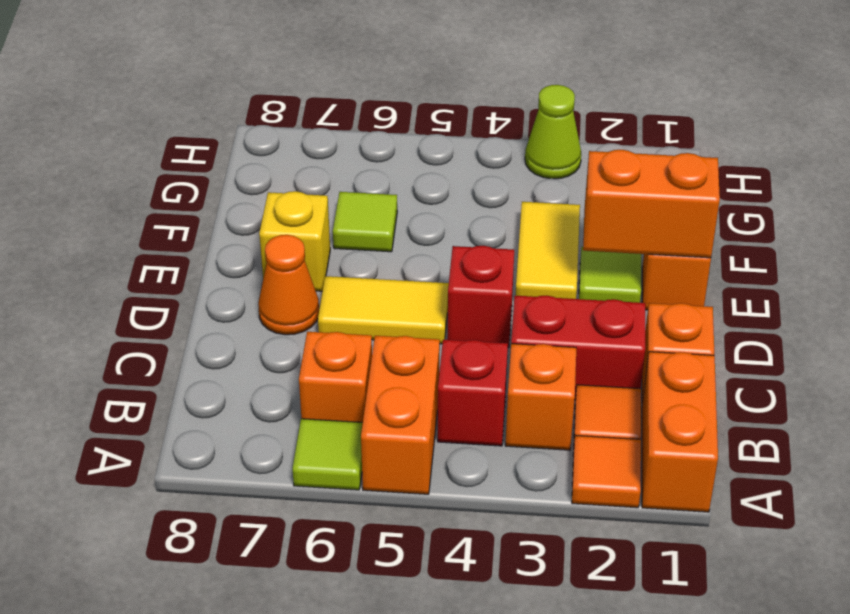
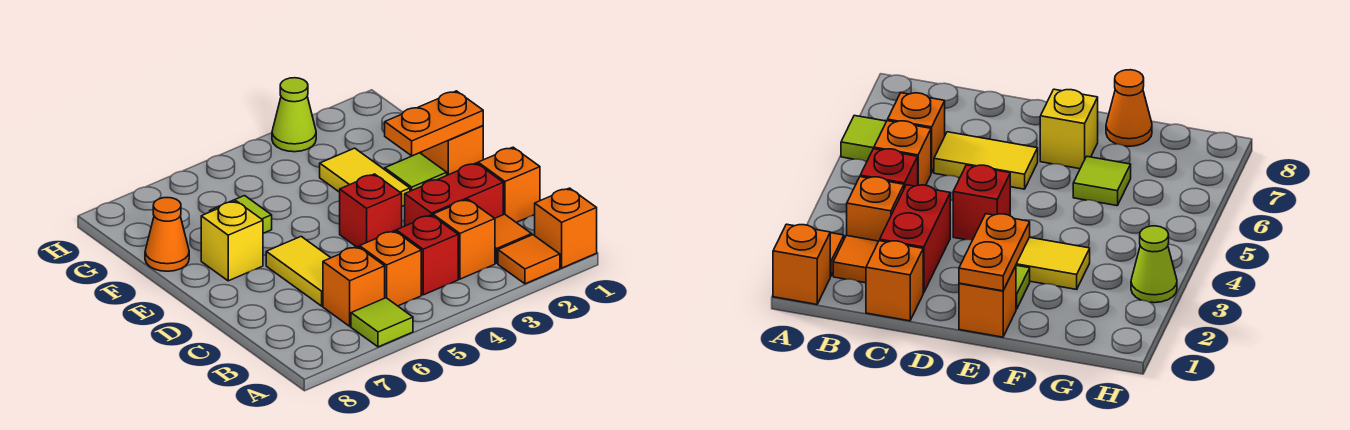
orange 1x2 brick [642,352,718,512] -> orange 1x1 brick [535,188,597,268]
orange 1x2 brick [361,336,440,494] -> orange 1x1 brick [360,231,421,306]
yellow 1x2 tile [318,276,449,344] -> yellow 1x2 tile turned to [266,237,331,306]
orange 1x1 cone [258,235,319,335] -> orange 1x1 cone moved to [145,198,189,271]
orange 1x2 brick [583,150,720,258] -> orange 1x2 plate [385,91,483,156]

